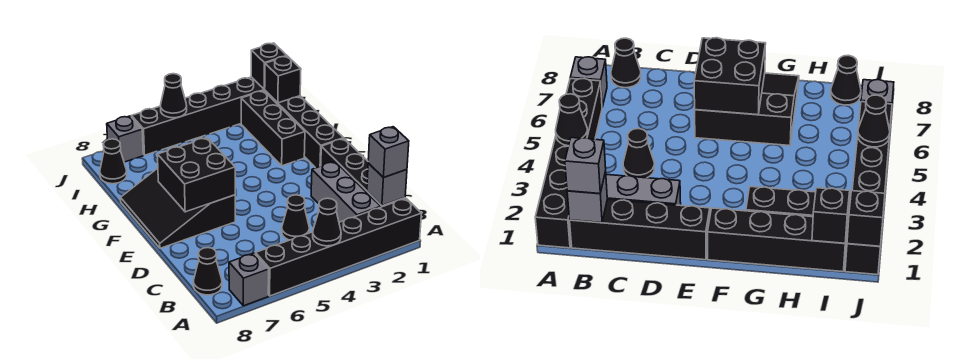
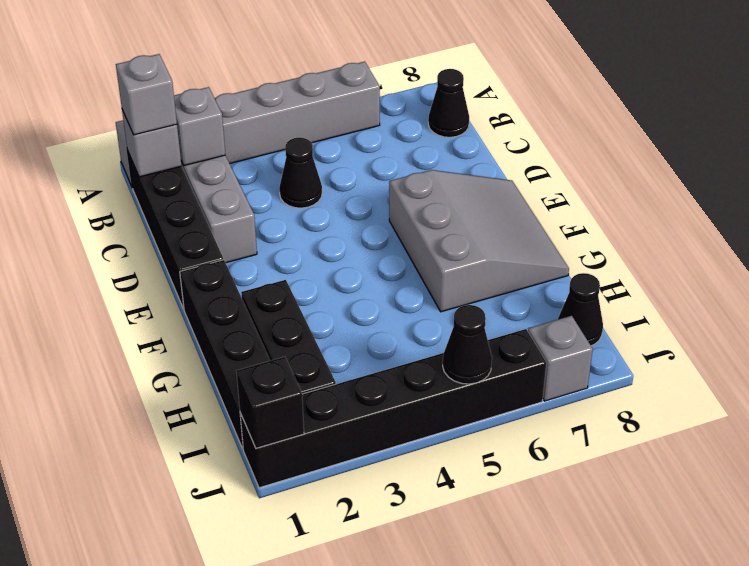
black 1x6 brick [255,198,421,296] -> grey 1x6 brick [116,62,380,188]
black 1x1 cone [313,198,341,246] -> none
grey 1x1 brick [229,253,269,306] -> grey 1x1 brick moved to [174,87,225,166]
black 3x3 slope [121,168,235,248] -> grey 3x3 slope [389,170,569,312]
black 2x2 brick [158,138,235,212] -> none
black 1x1 brick [264,56,301,103] -> none

